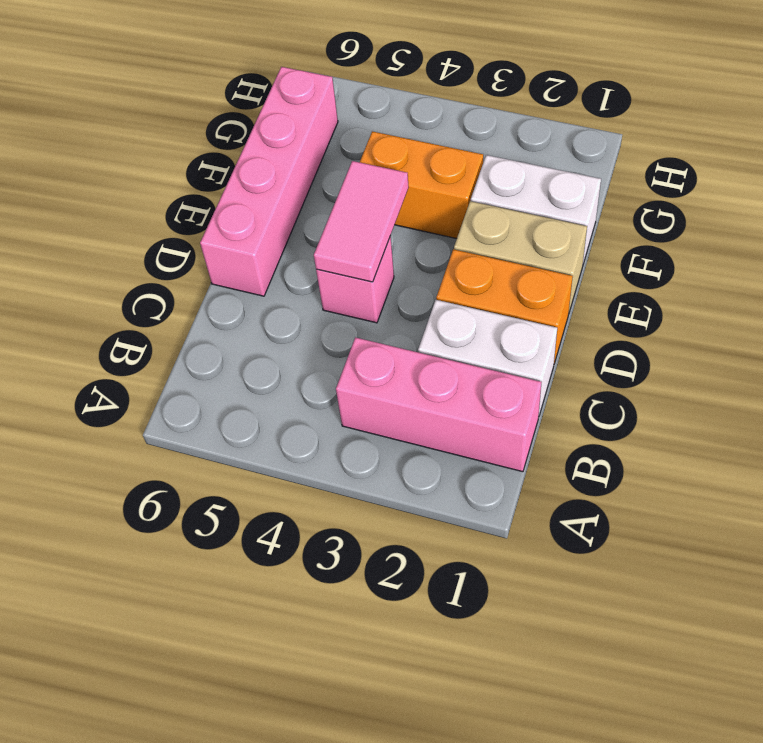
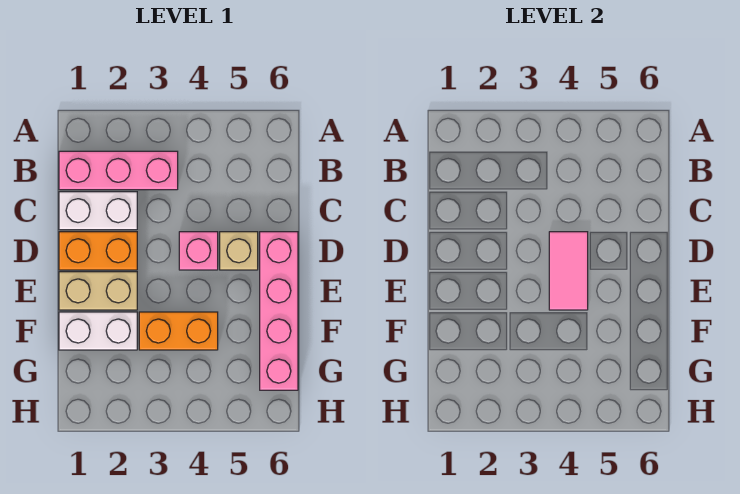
none -> tan 1x1 brick [220,232,258,270]

